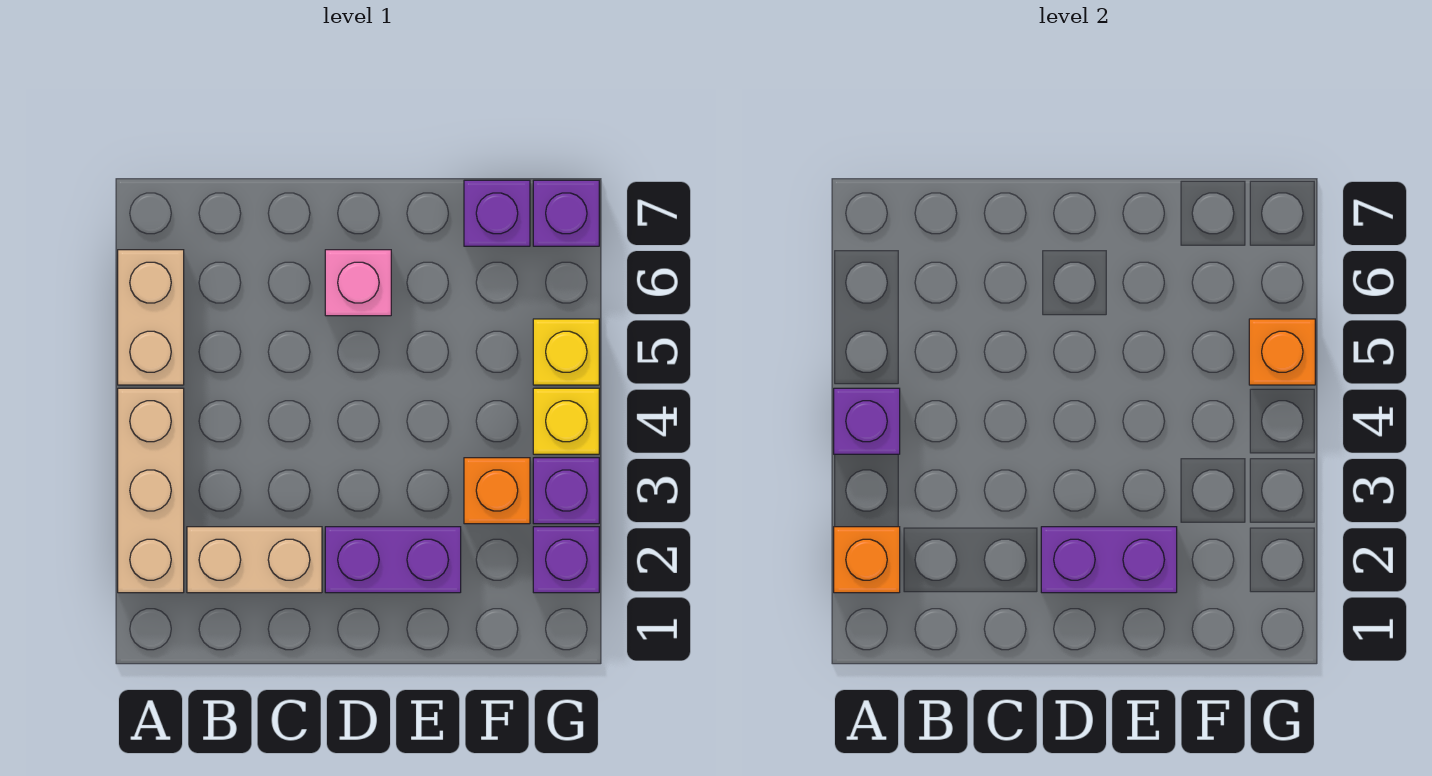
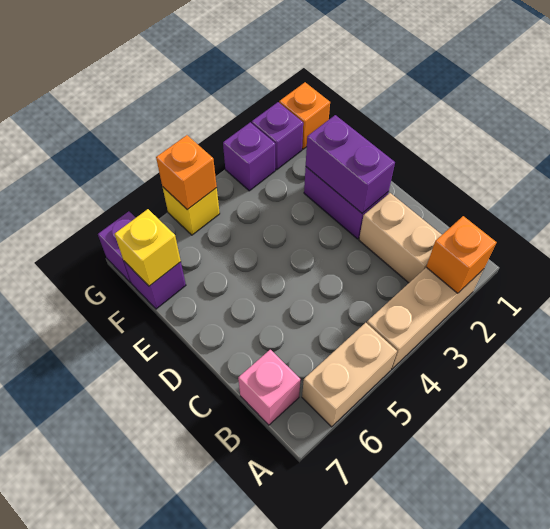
purple 1x1 brick [834,388,900,454] -> none
pink 1x1 brick [325,250,391,316] -> pink 1x1 brick moved to [238,350,300,425]
orange 1x1 brick [464,458,530,524] -> orange 1x1 brick moved to [279,82,330,149]
yellow 1x1 brick [533,388,599,454] -> yellow 1x1 brick moved to [115,209,181,286]

